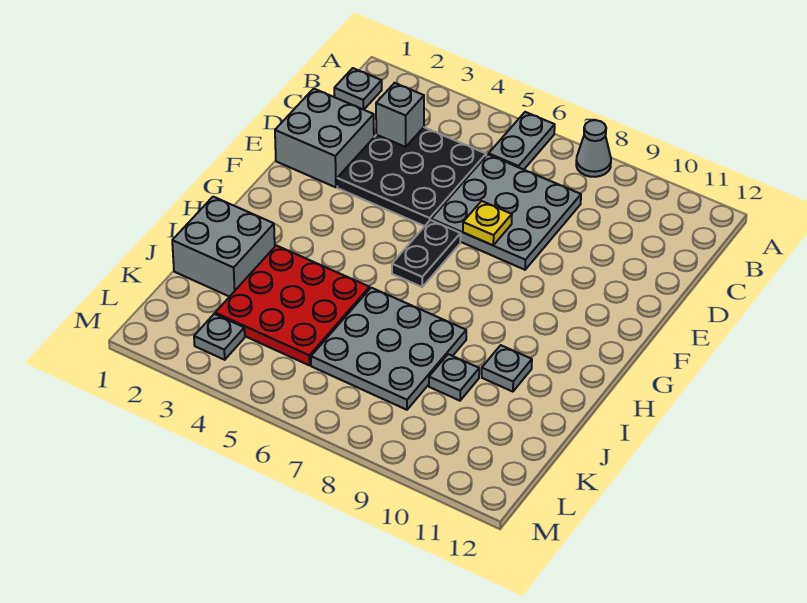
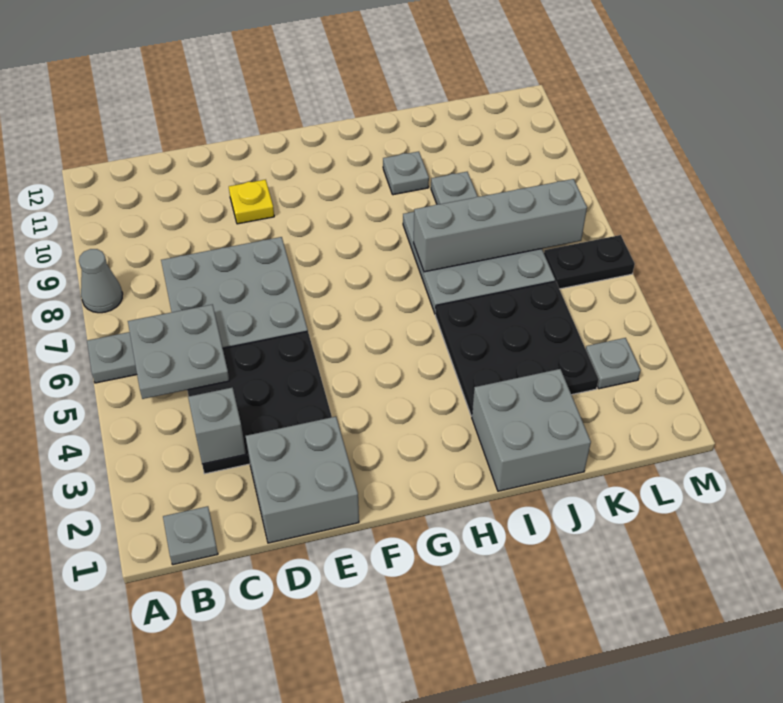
none -> grey 2x2 plate [128,305,229,399]
yellow 1x1 plate [463,201,512,245] -> yellow 1x1 plate moved to [229,180,274,224]
black 1x2 plate [392,220,461,287] -> black 1x2 plate moved to [544,235,635,289]
red 3x3 plate [215,245,370,365] -> black 3x3 plate [435,281,599,416]
none -> grey 1x4 brick [414,179,587,272]

